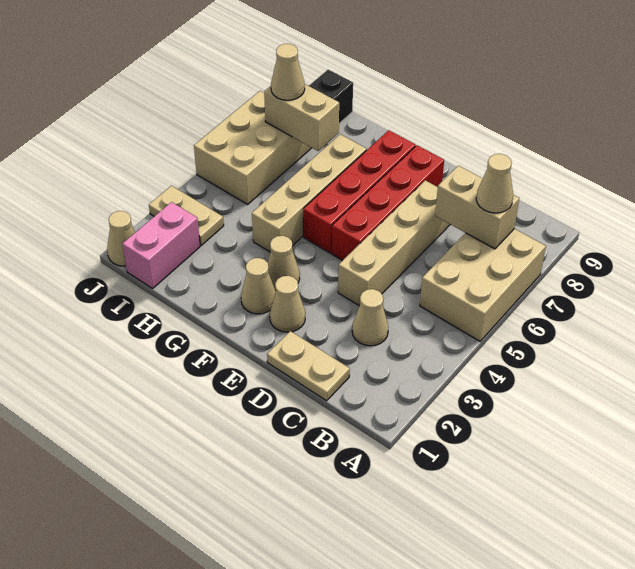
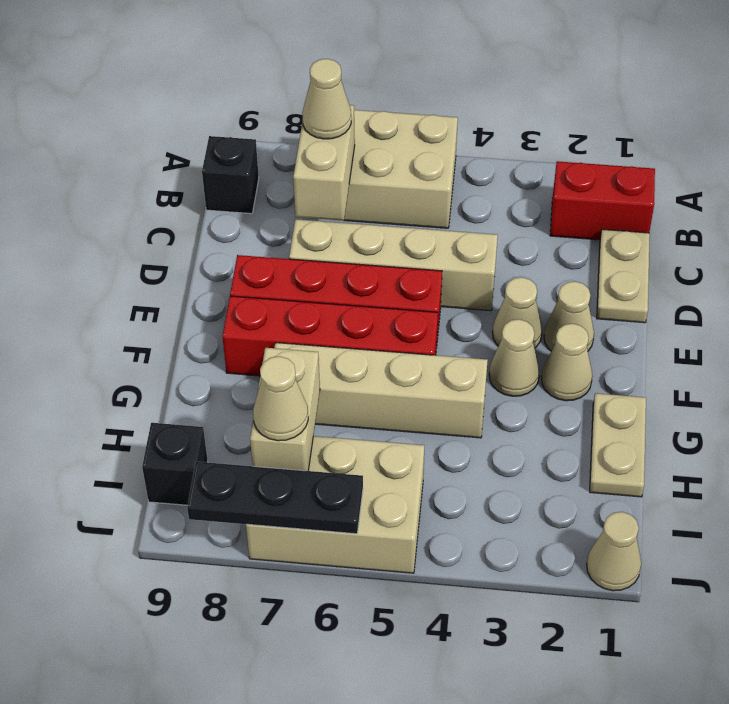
none -> red 1x2 brick [550,161,655,240]
none -> black 1x1 brick [202,136,259,214]
tan 1x1 cone [352,289,388,346] -> tan 1x1 cone moved to [493,277,542,348]
pink 1x2 brick [123,202,200,288] -> none
tan 1x2 plate [149,186,224,245] -> tan 1x2 plate moved to [590,393,646,497]
none -> black 1x3 plate [187,462,363,534]

